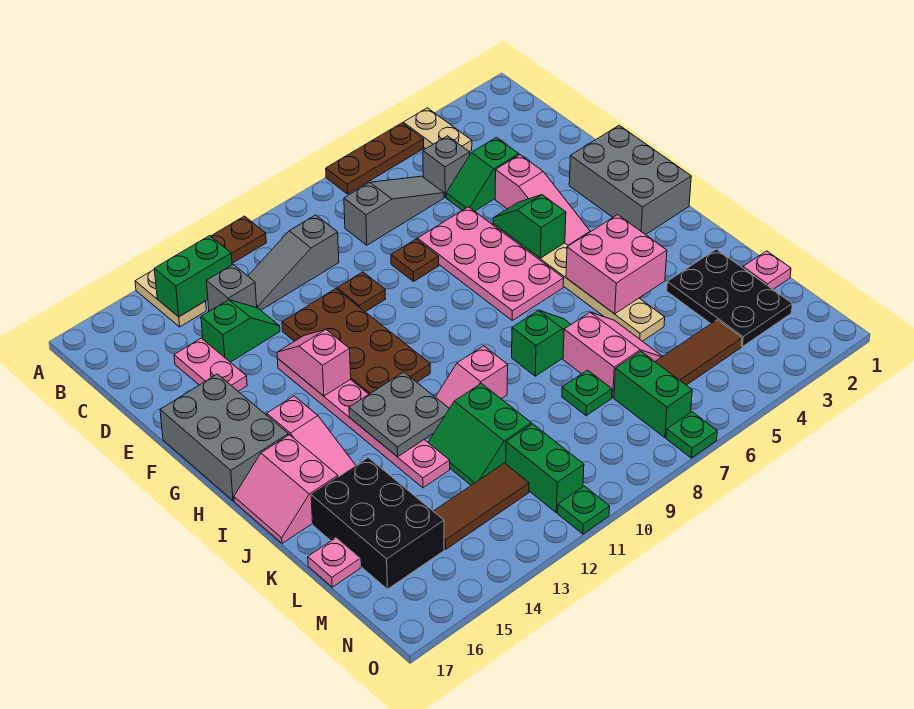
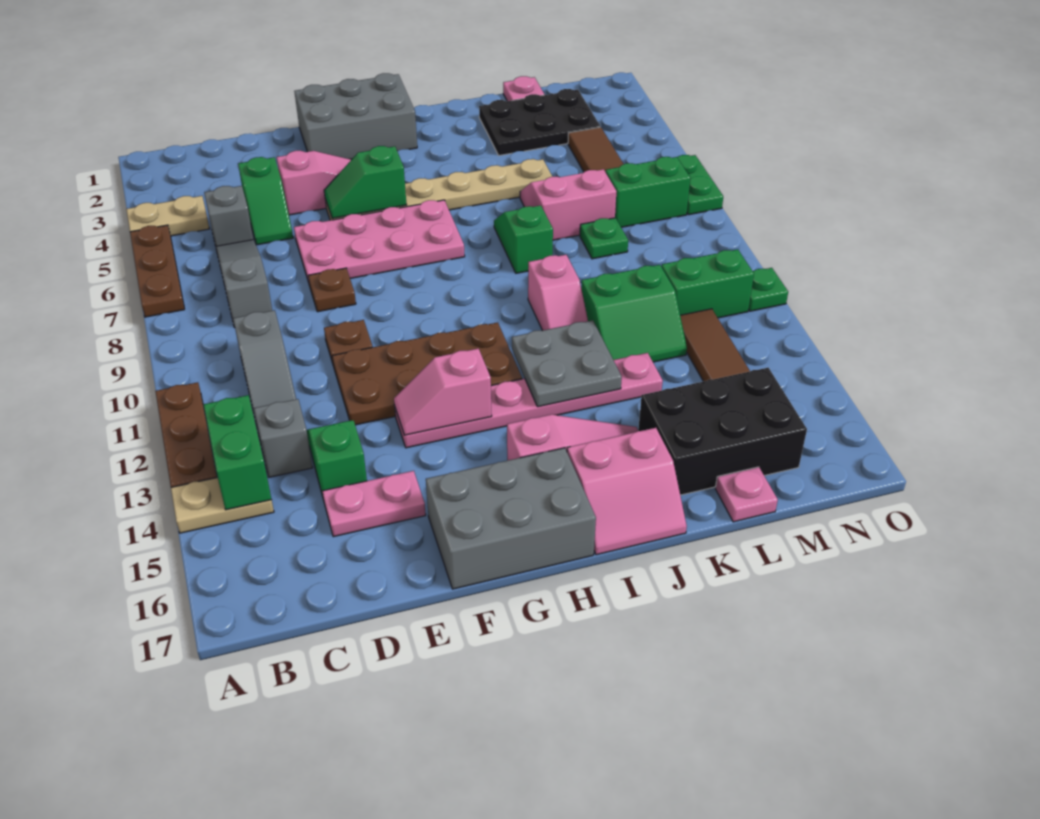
pink 2x2 brick [566,215,667,314] -> none
green 1x1 plate [666,412,717,458] -> green 1x2 plate [677,155,723,215]

